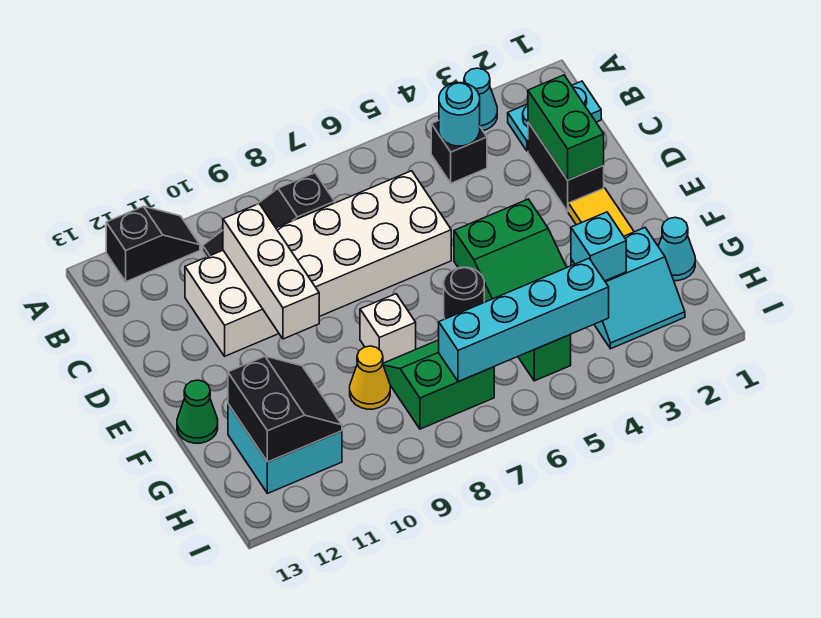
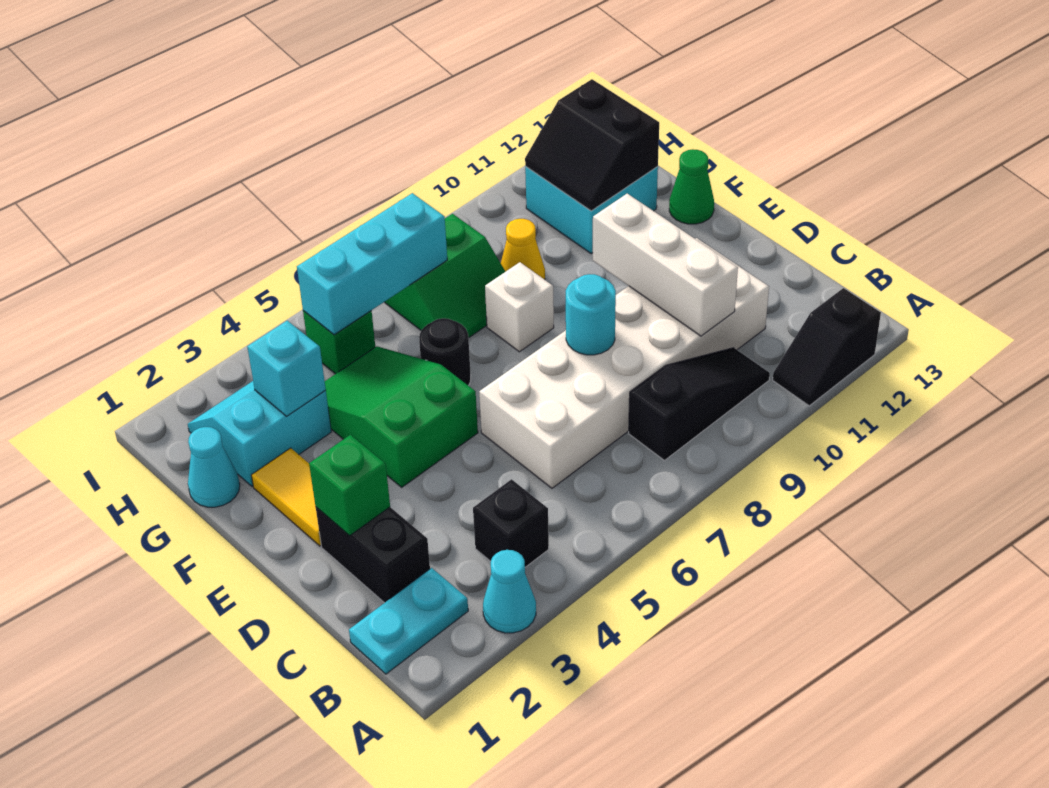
cyan 1x1 round brick [439,83,480,146] -> cyan 1x1 round brick moved to [566,274,616,355]
green 1x2 brick [528,75,604,180] -> green 1x1 brick [309,435,390,536]
cyan 1x4 brick [439,259,609,382] -> cyan 1x3 brick [297,193,447,335]

